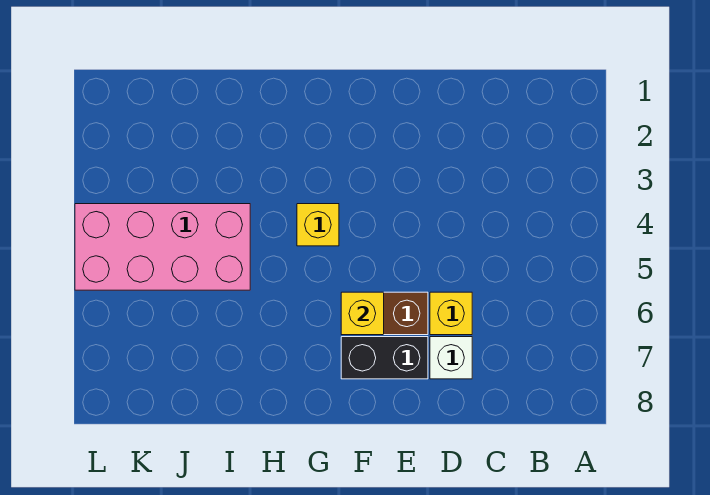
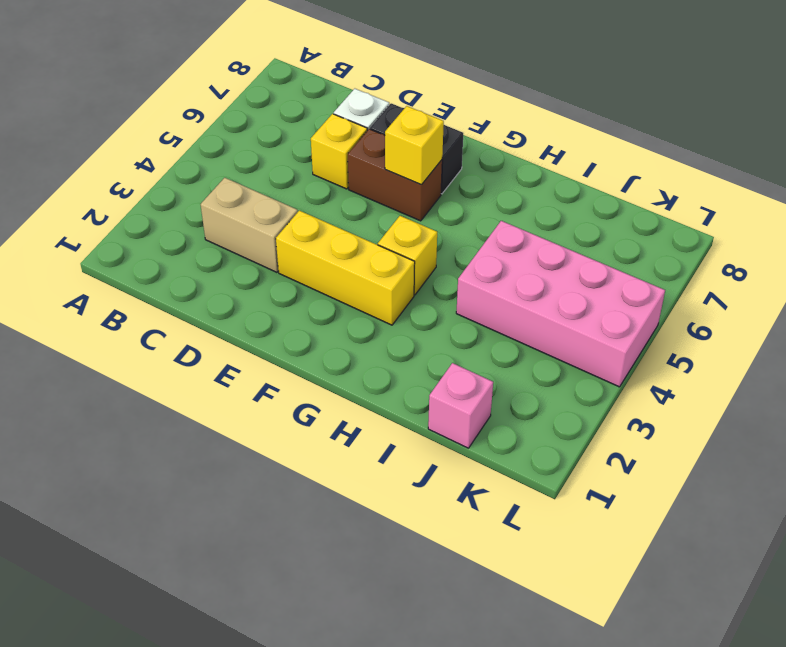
none -> tan 1x2 brick [201,178,298,272]
none -> yellow 1x3 brick [276,211,415,325]
none -> pink 1x1 brick [428,363,493,448]

